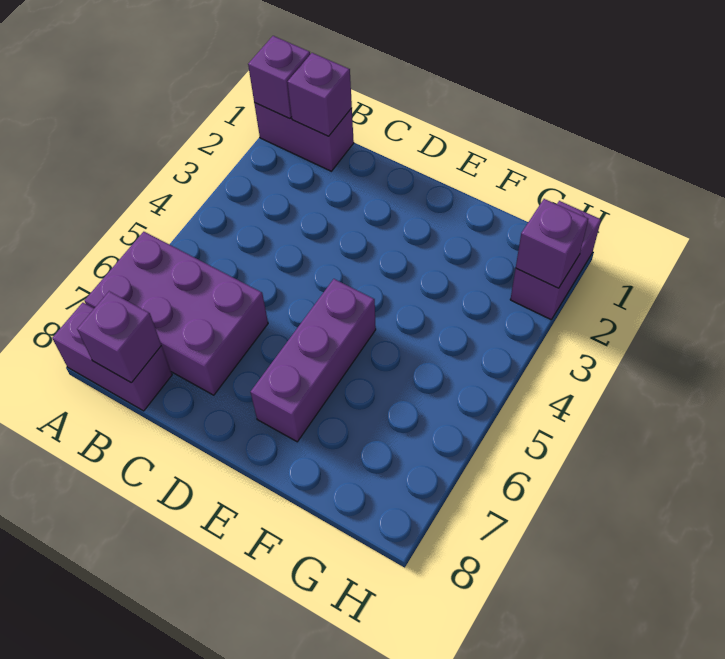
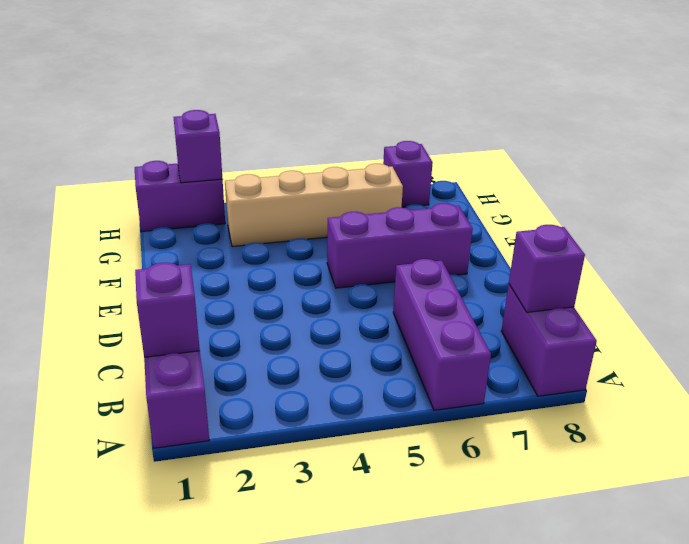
purple 1x1 brick [248,36,310,119] -> purple 1x1 brick moved to [383,141,433,207]
purple 2x3 brick [85,232,268,395] -> purple 1x3 brick [393,259,491,410]
none -> tan 1x4 brick [225,164,403,247]

